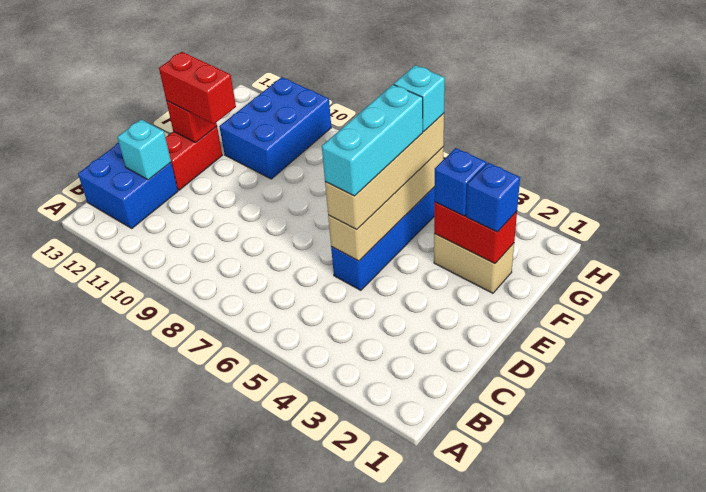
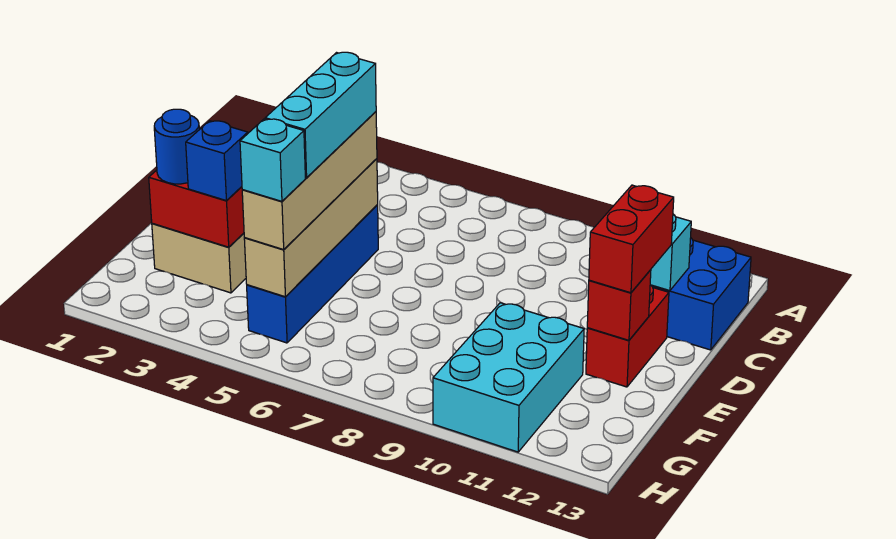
red 1x2 brick [159,52,236,124] -> red 1x2 brick turned to [589,185,674,293]
blue 1x1 brick [466,163,520,232] -> blue 1x1 round brick [154,109,199,184]
blue 2x3 brick [219,77,331,179] -> cyan 2x3 brick [433,303,584,452]

